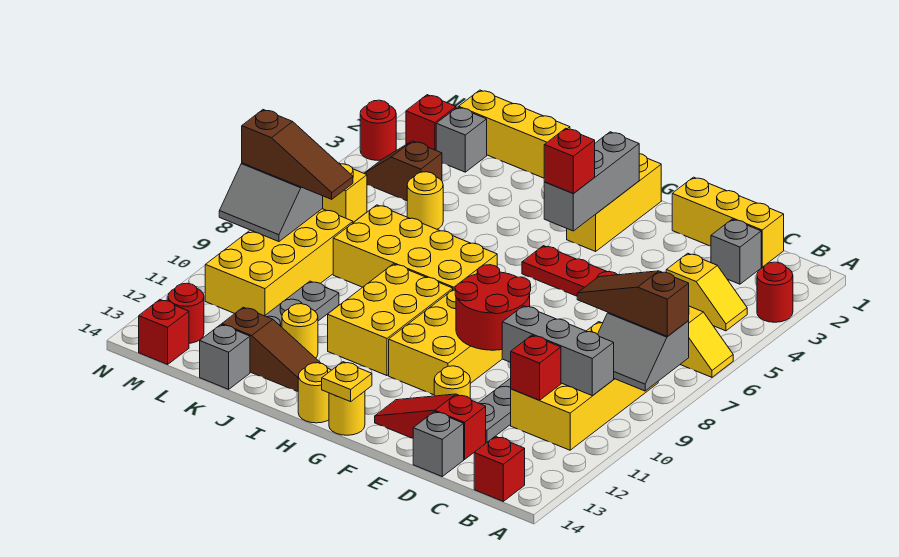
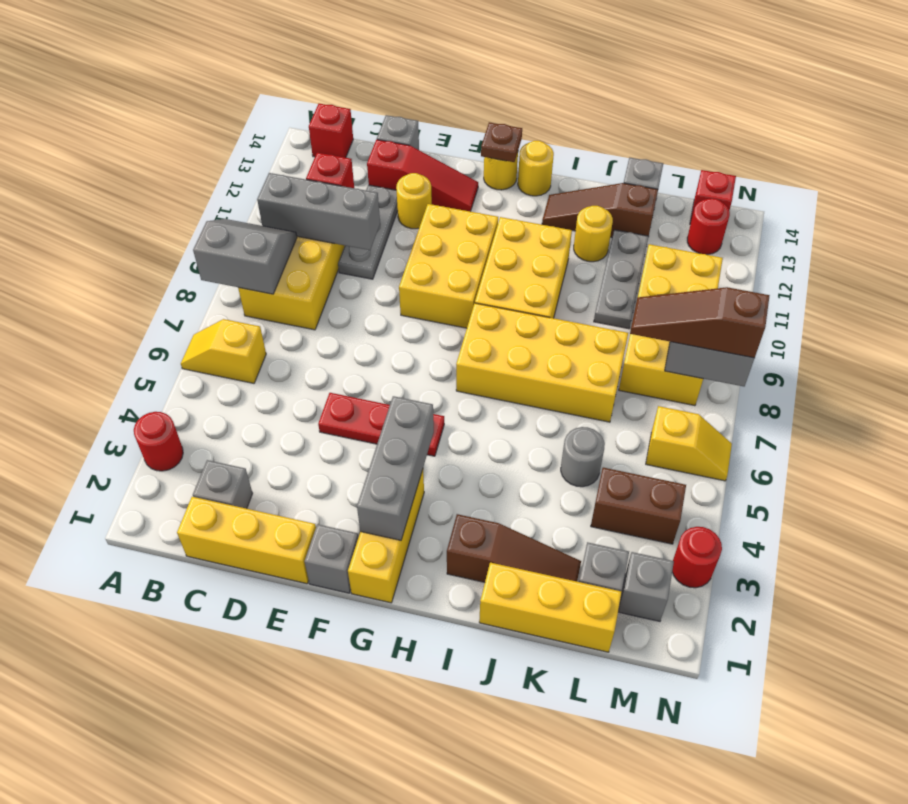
brown 1x3 slope [577,271,689,336] -> brown 1x3 slope moved to [447,514,581,582]
yellow 1x2 slope [666,253,747,331] -> none
red 2x2 round brick [455,265,531,350] -> none
none -> grey 1x1 brick [305,524,358,593]
red 1x1 brick [544,128,595,193] -> none
yellow 1x1 plate [322,362,372,402] -> brown 1x1 plate [481,122,522,162]
yellow 1x1 round brick [407,172,443,229] -> grey 1x1 round brick [561,427,605,487]
brown 1x2 slope [364,141,442,201] -> brown 1x2 brick [591,468,686,544]
red 1x1 brick [406,95,456,150] -> grey 1x1 brick [618,552,674,621]

